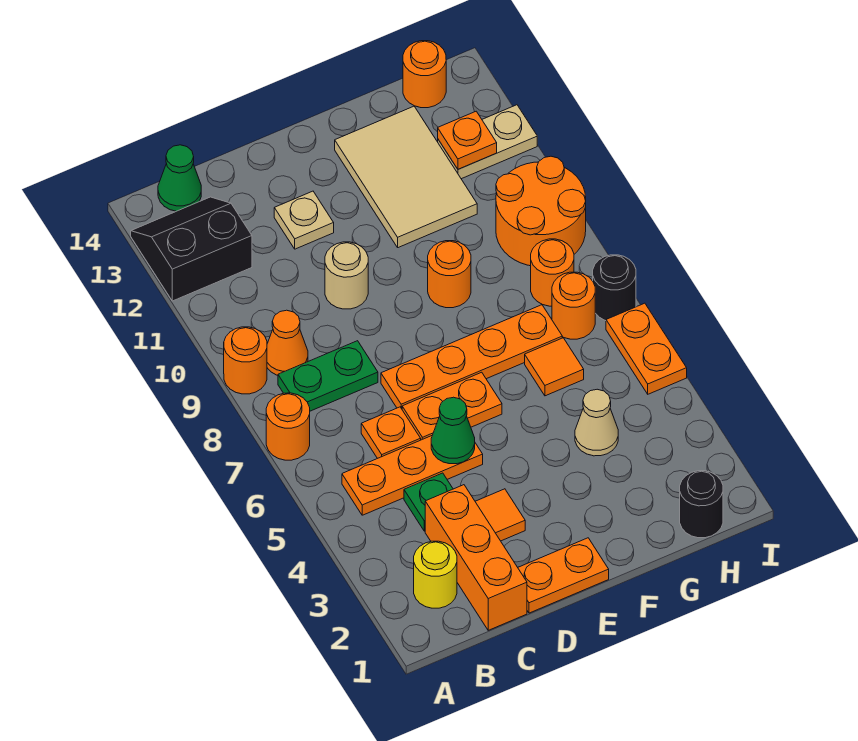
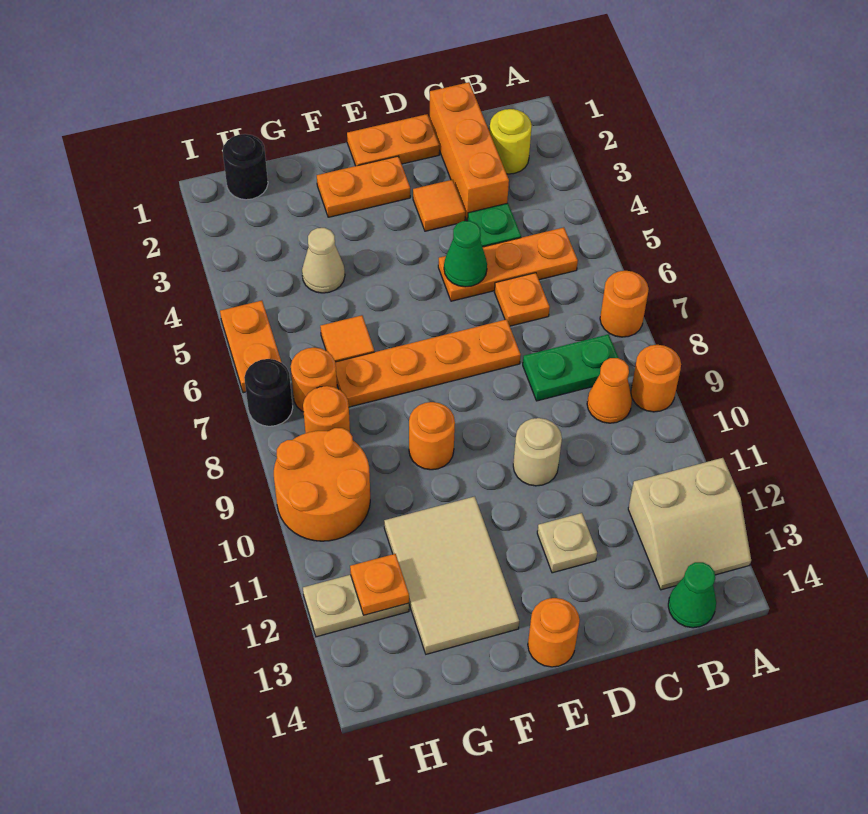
black 2x2 slope [131,197,252,301] -> tan 2x2 slope [628,458,751,590]
orange 1x2 plate [402,372,502,440] -> orange 1x2 plate moved to [317,156,410,217]
orange 1x1 round brick [403,41,446,108] -> orange 1x1 round brick moved to [528,598,580,667]

